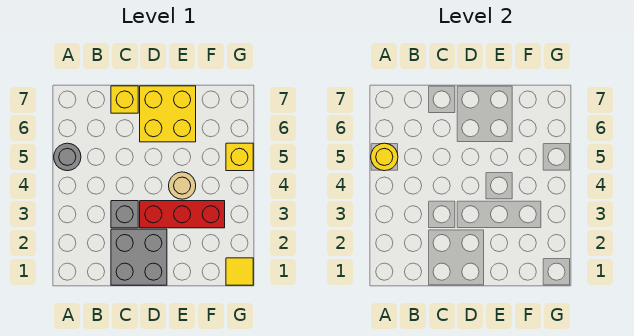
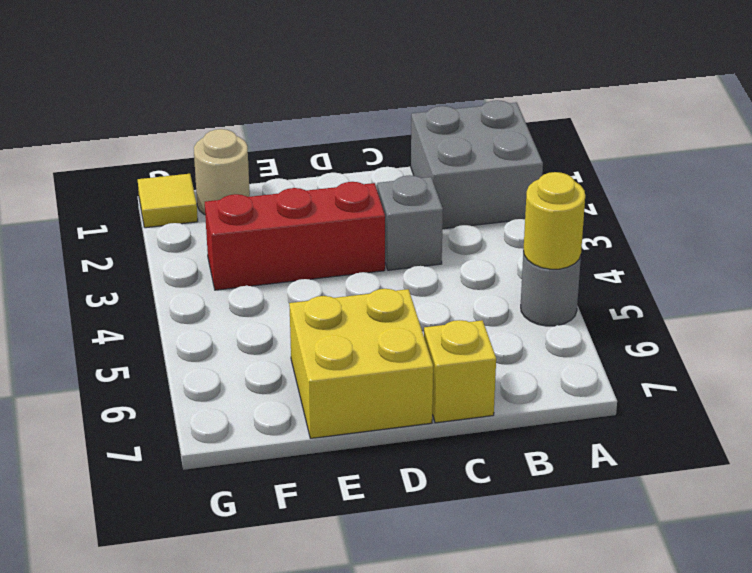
grey 2x2 brick [111,229,167,285] -> grey 2x2 brick moved to [411,100,543,229]
tan 1x1 round brick [169,172,196,199] -> tan 1x1 round brick moved to [194,129,250,215]
yellow 1x1 brick [226,143,253,171] -> none

